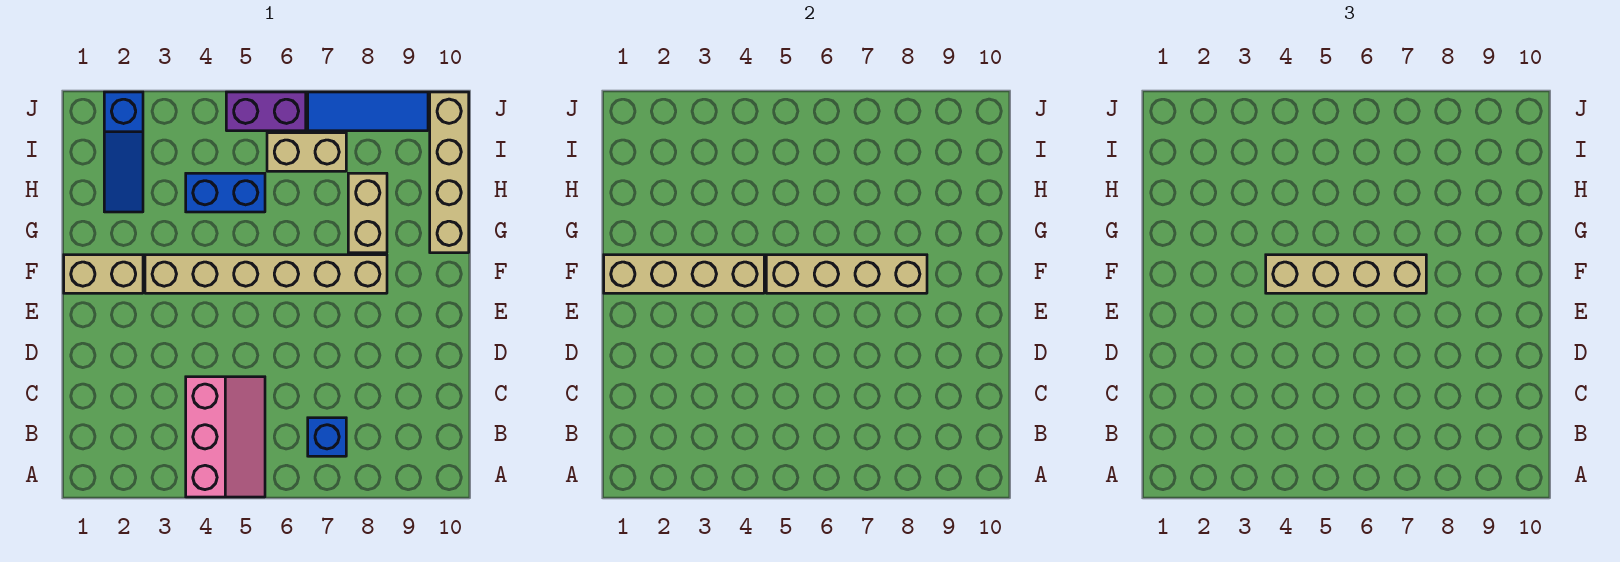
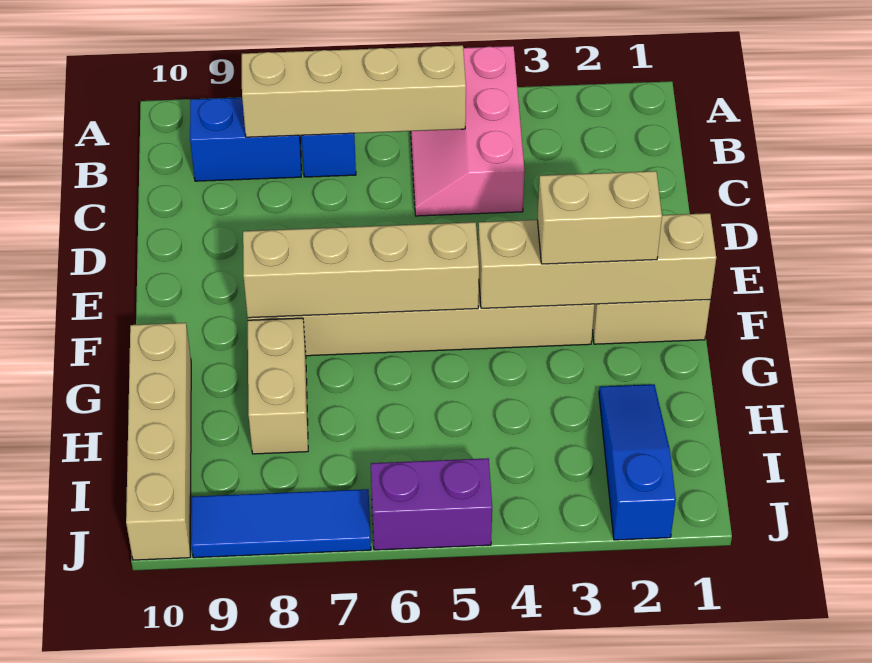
tan 1x4 brick [1266,255,1426,293] -> tan 1x4 brick moved to [242,45,466,137]
blue 1x2 brick [186,173,265,212] -> blue 1x2 brick moved to [190,97,301,181]
tan 1x2 brick [267,133,346,171] -> tan 1x2 brick moved to [537,171,662,264]

